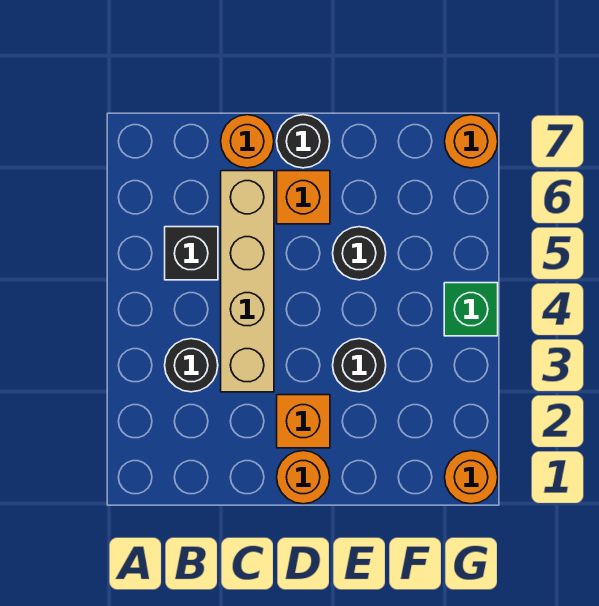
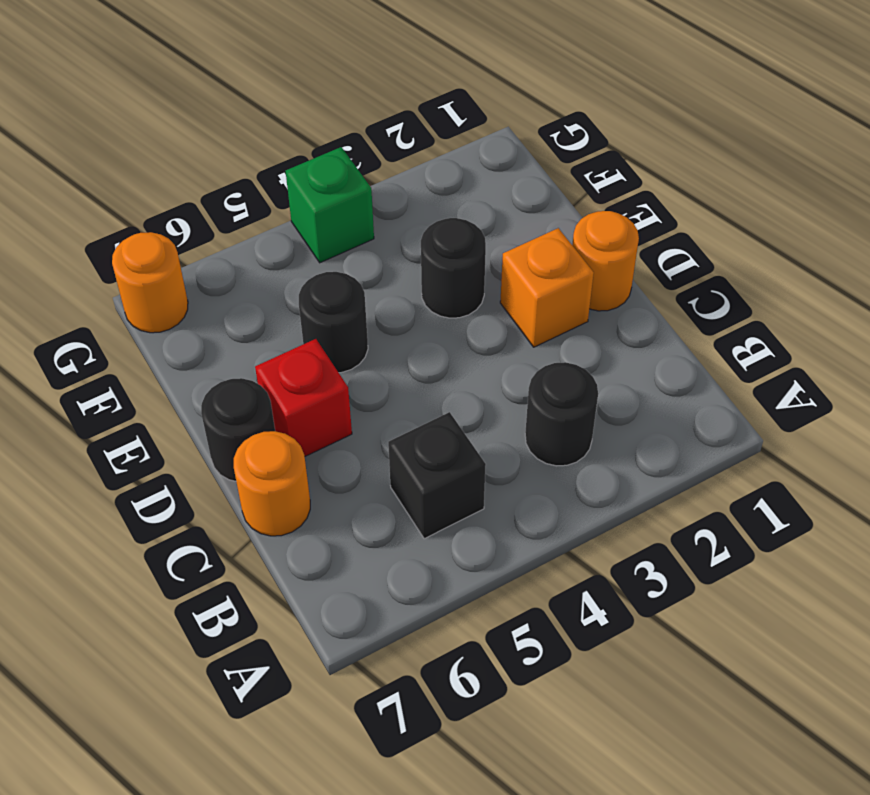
tan 1x4 brick [221,171,274,392] -> none
orange 1x1 brick [277,171,330,224] -> red 1x1 brick [255,339,352,456]
orange 1x1 round brick [445,451,498,504] -> none

